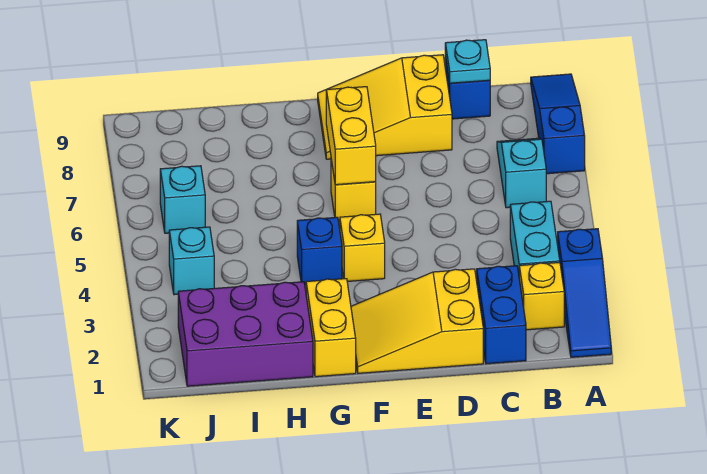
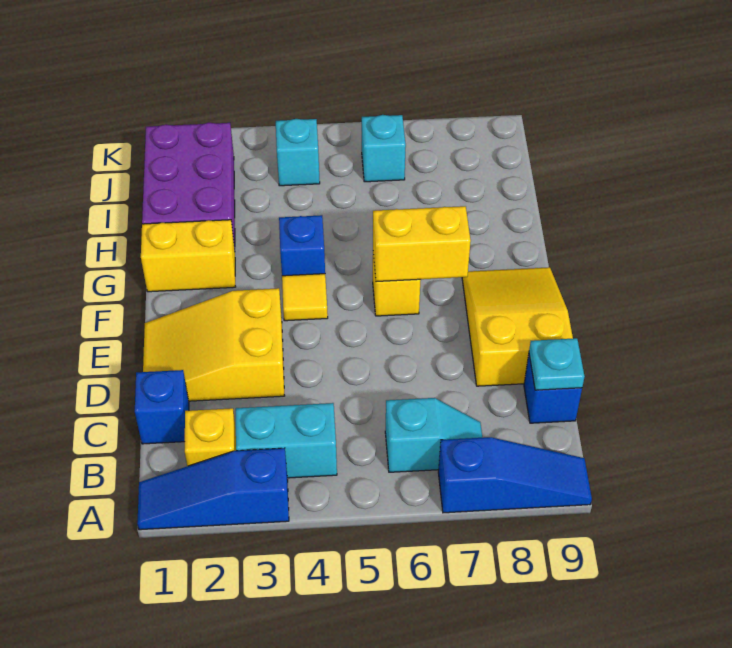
blue 1x2 brick [477,266,526,364] -> blue 1x1 brick [135,370,189,444]
yellow 2x3 slope [351,269,483,373] -> yellow 2x3 slope turned to [143,288,284,401]
yellow 1x1 brick [340,214,385,282] -> yellow 1x1 tile [282,274,328,321]

